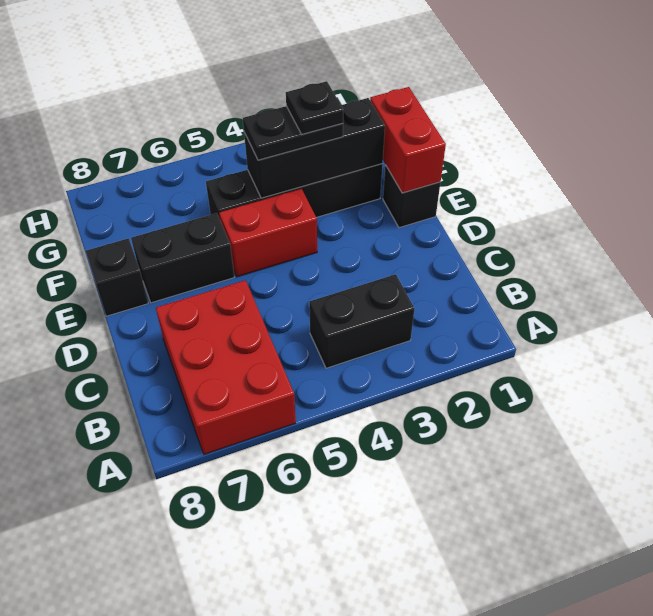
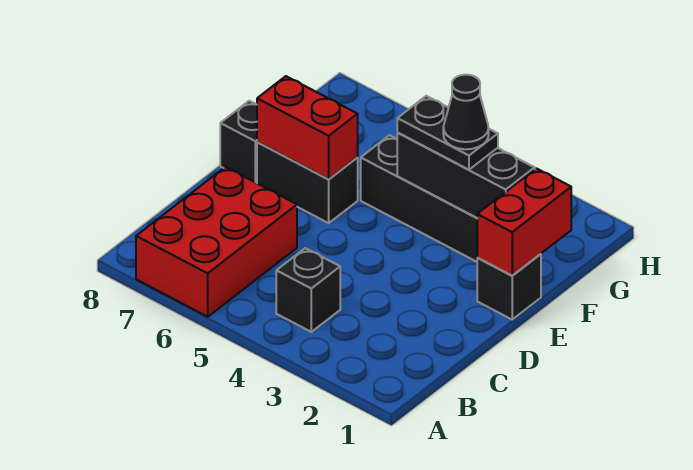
black 1x2 brick [309,274,414,368] -> black 1x1 brick [276,248,340,332]
red 1x2 brick [219,189,317,277] -> red 1x2 brick moved to [257,76,358,179]
black 1x1 plate [286,81,343,134] -> black 1x1 cone [443,75,489,149]

